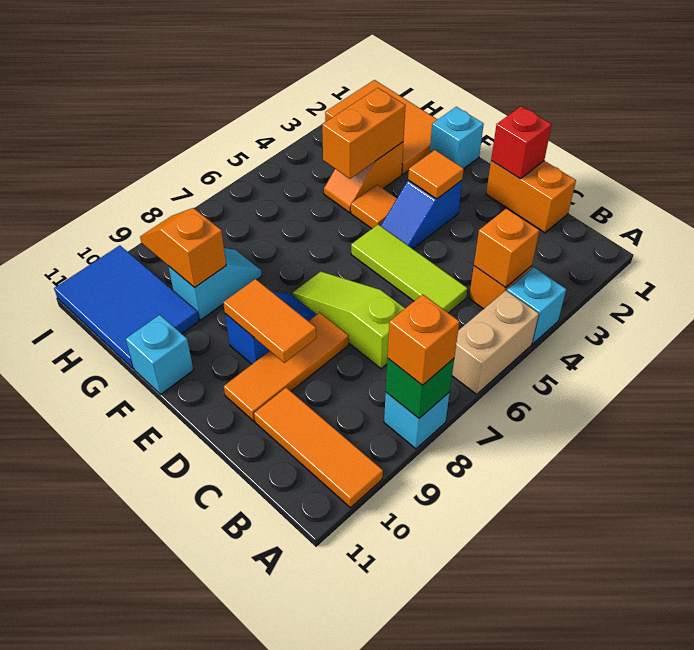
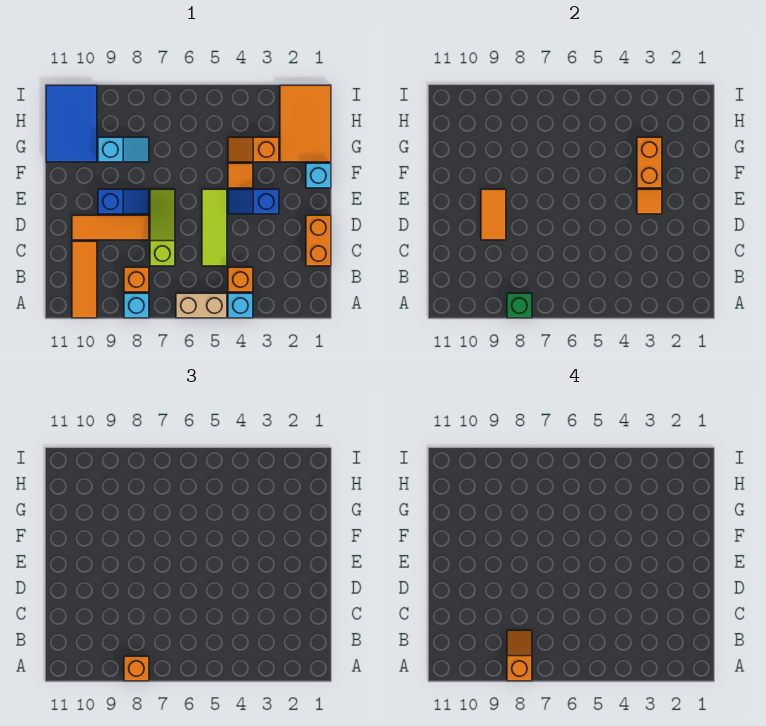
orange 1x1 brick [474,208,539,288] -> orange 1x1 brick moved to [124,267,149,292]
red 1x1 brick [491,106,552,179] -> none
cyan 1x1 brick [126,315,193,394] -> none
orange 1x2 brick [322,88,406,179] -> orange 1x2 brick turned to [637,137,662,188]
orange 1x2 slope [140,208,226,288] -> orange 1x2 slope moved to [507,630,532,681]

